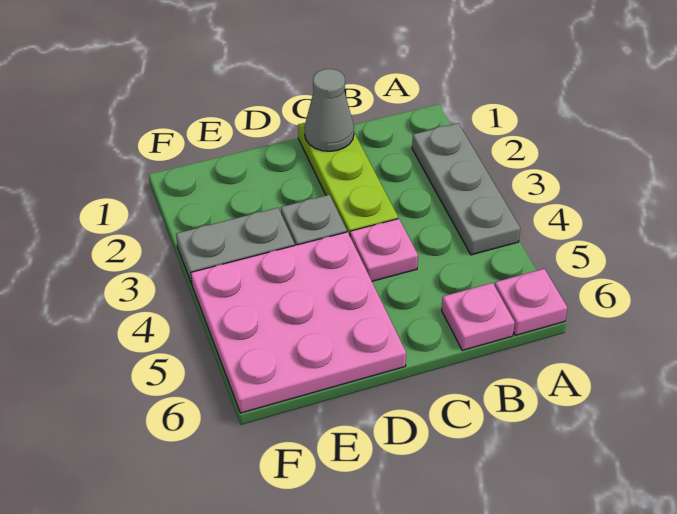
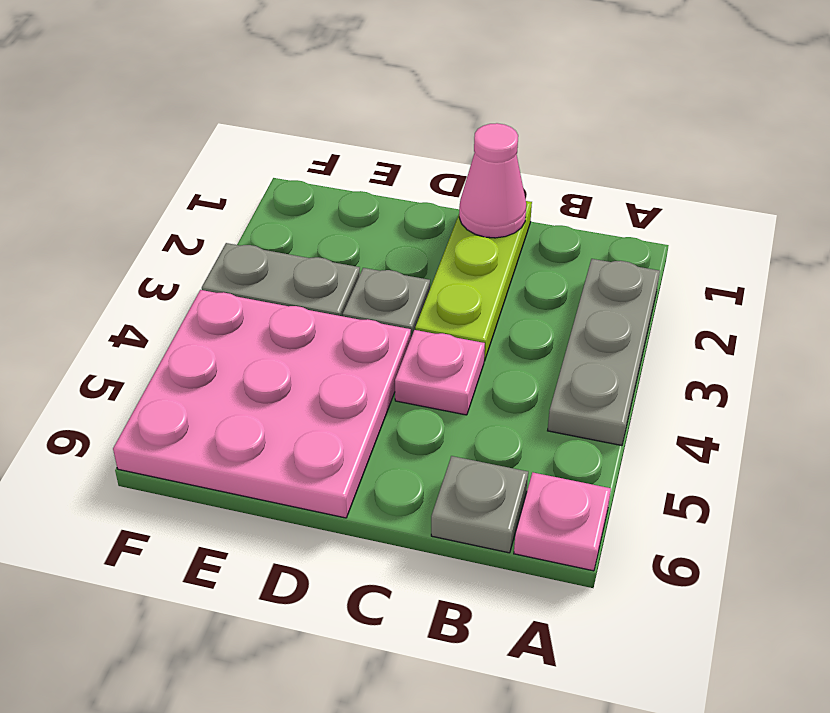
pink 1x1 plate [442,283,515,350] -> grey 1x1 plate [431,456,528,553]
grey 1x1 cone [304,69,354,151] -> pink 1x1 cone [459,123,526,238]

